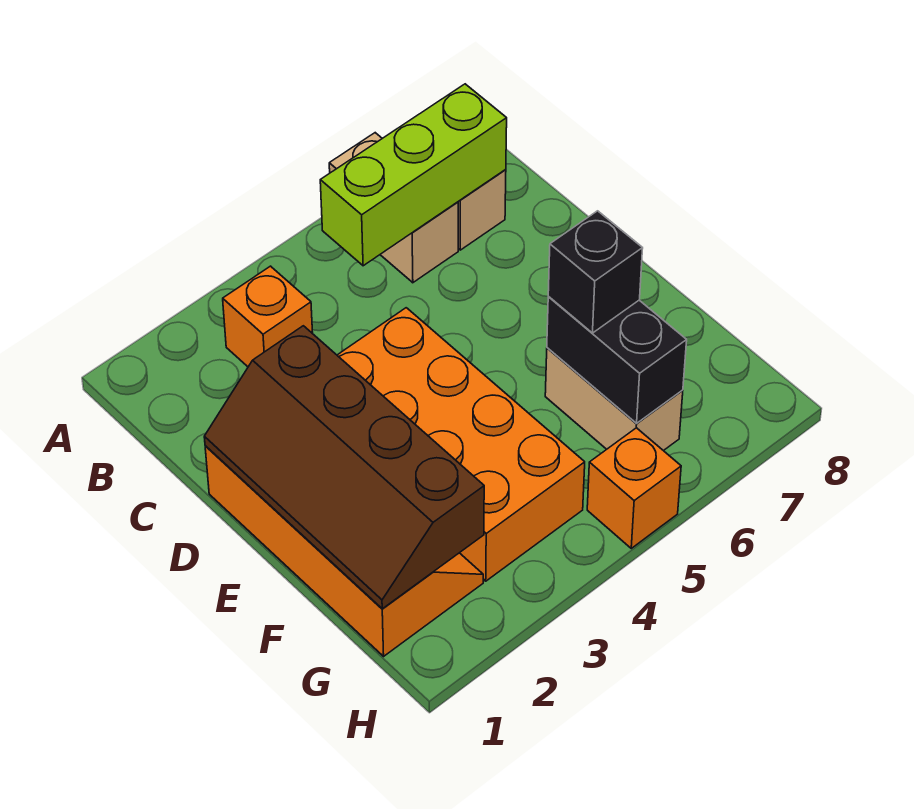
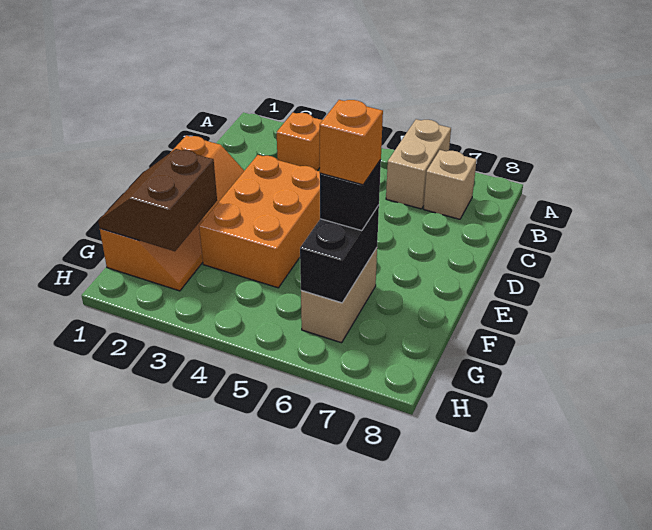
lime 1x3 brick [320,84,507,266] -> none
brown 2x4 slope [204,326,484,609] -> brown 2x2 slope [98,149,217,251]
orange 2x4 brick [337,308,585,581] -> orange 2x3 brick [199,155,320,288]
orange 1x1 brick [587,428,681,548] -> orange 1x1 brick moved to [320,100,383,185]

